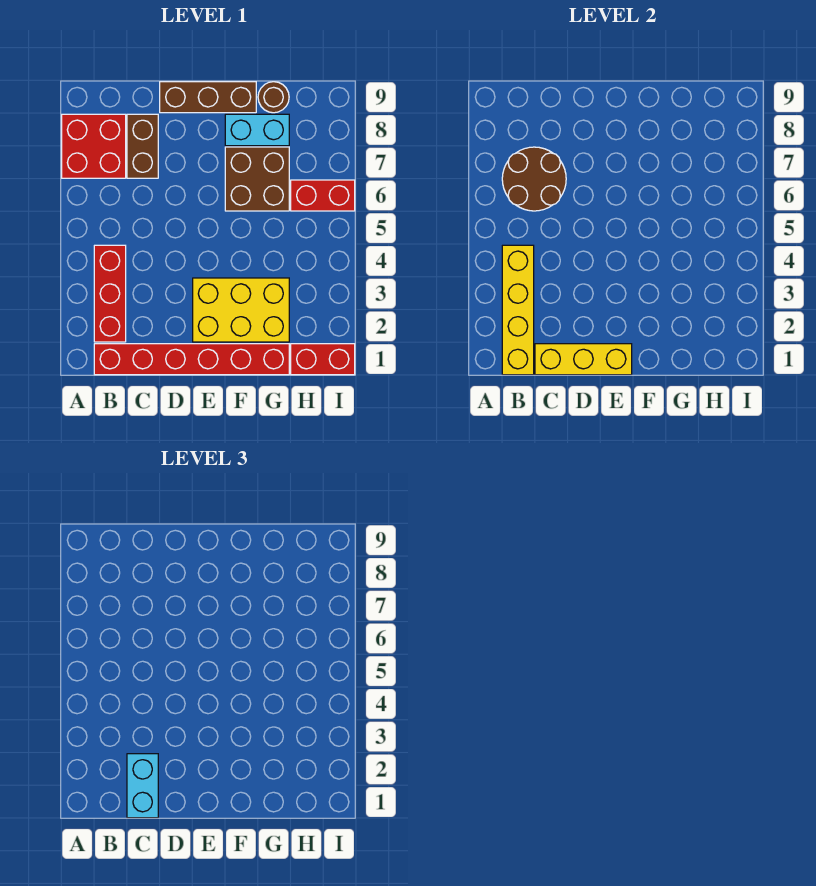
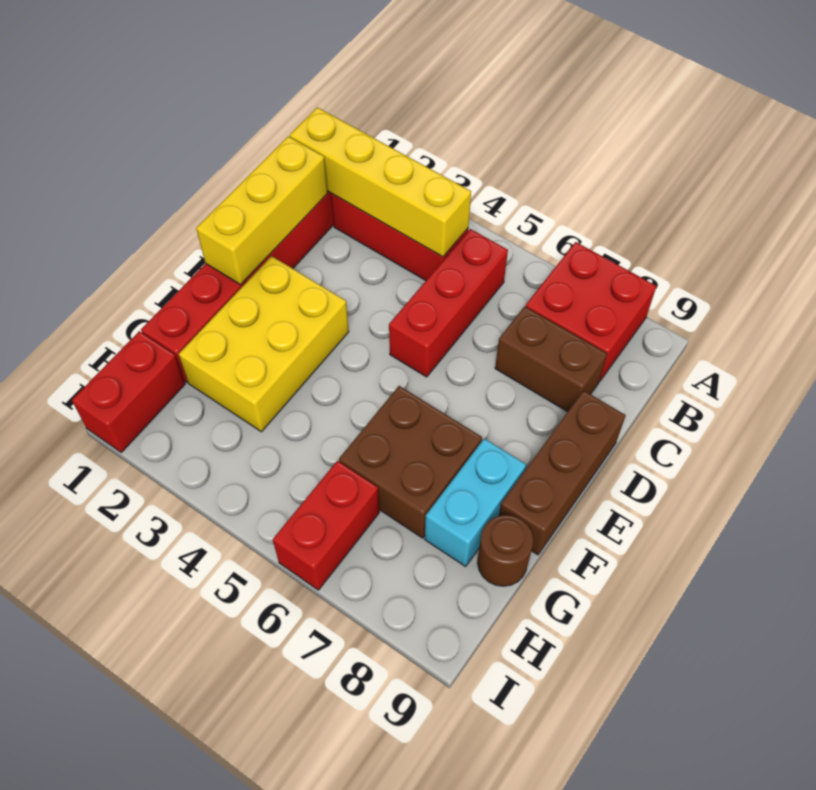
none -> red 1x3 brick [389,229,508,377]
brown 2x2 round brick [502,147,566,211] -> none
cyan 1x2 brick [127,754,158,818] -> none

